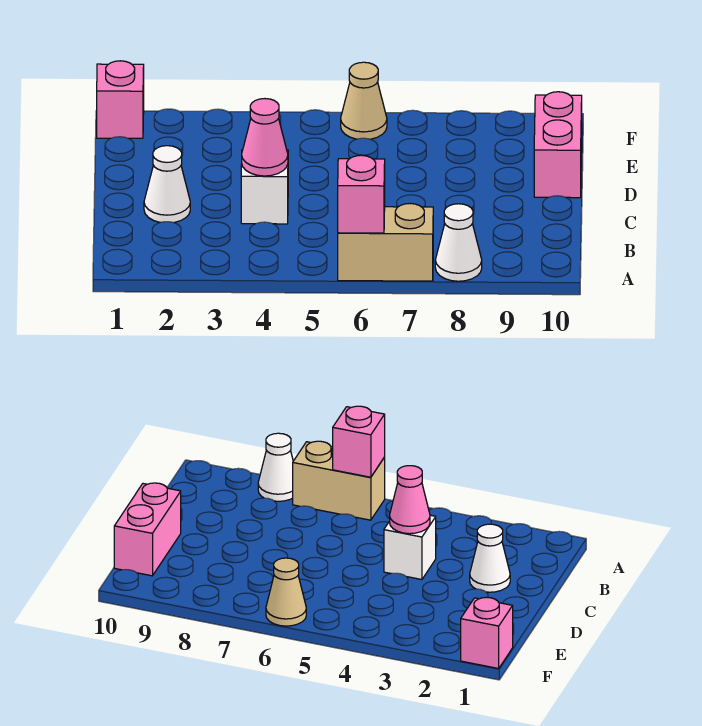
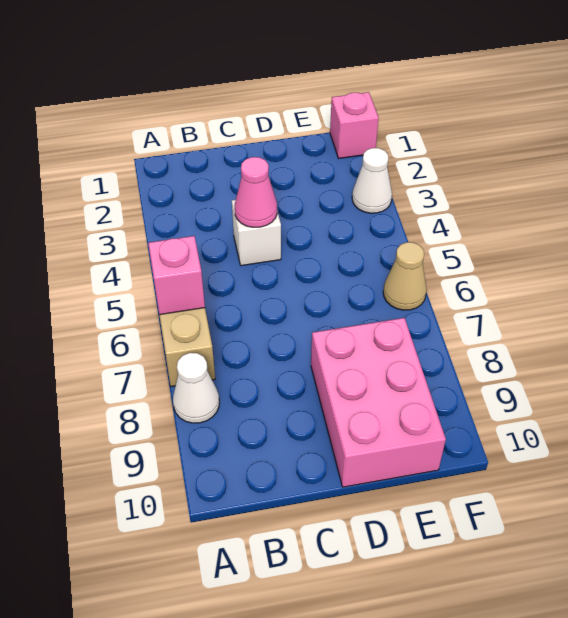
white 1x1 cone [144,146,190,223] -> white 1x1 cone moved to [352,148,392,213]
pink 1x2 brick [534,92,582,198] -> pink 2x3 brick [311,318,446,487]

